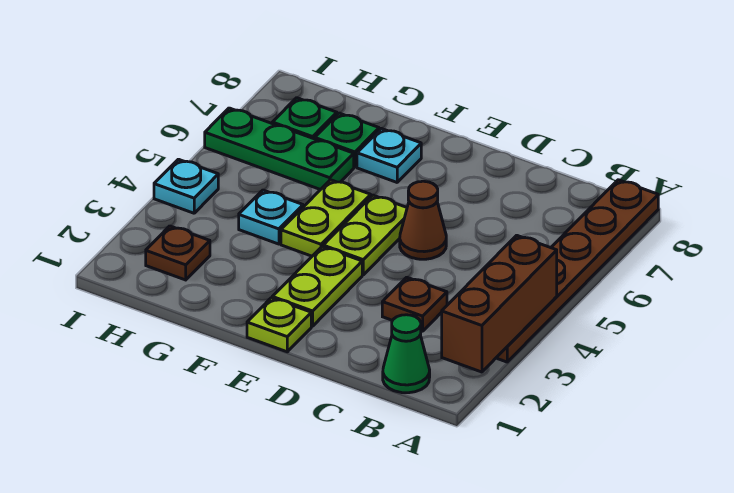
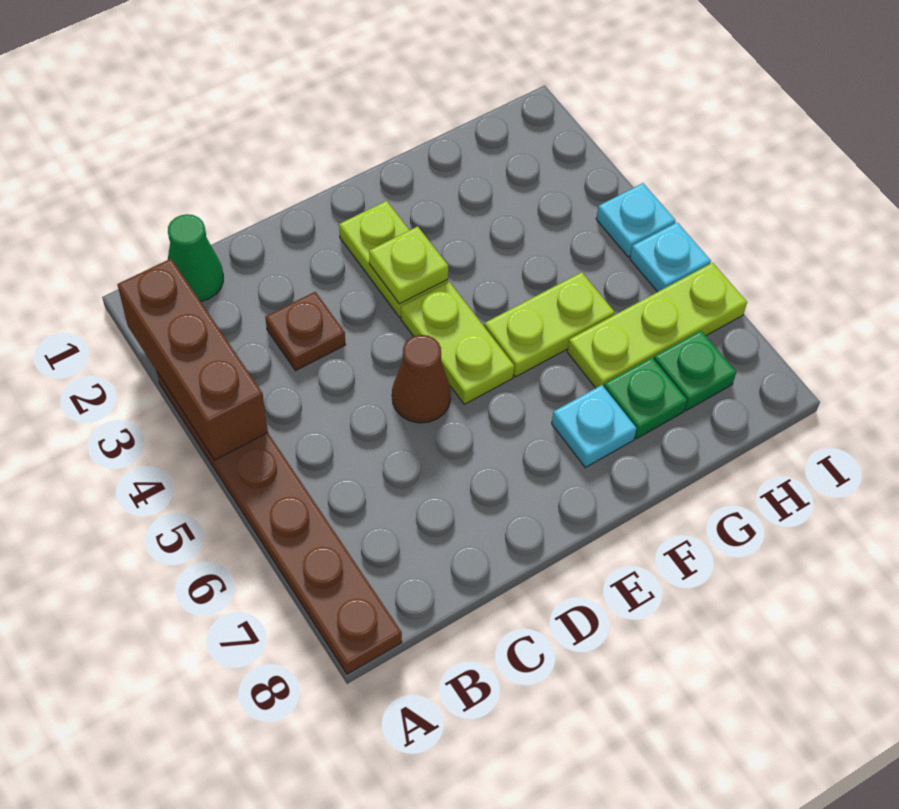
lime 1x1 plate [247,298,311,352] -> lime 1x1 plate moved to [369,226,448,304]
lime 1x2 plate [281,180,371,256] -> lime 1x2 plate turned to [484,272,615,377]
cyan 1x1 plate [239,190,303,244] -> cyan 1x1 plate moved to [630,222,711,292]
green 1x3 plate [205,108,354,190] -> lime 1x3 plate [567,263,747,388]
brown 1x1 plate [146,226,210,280] -> none

